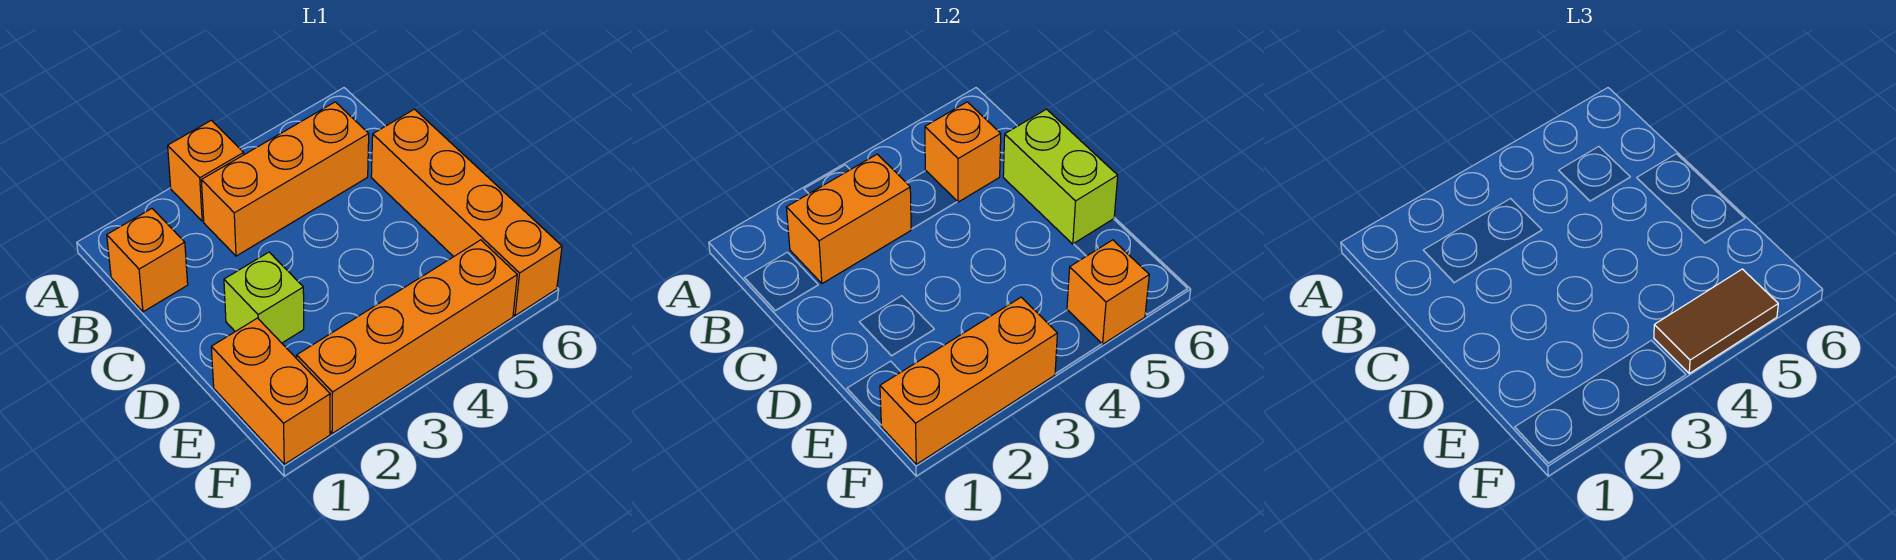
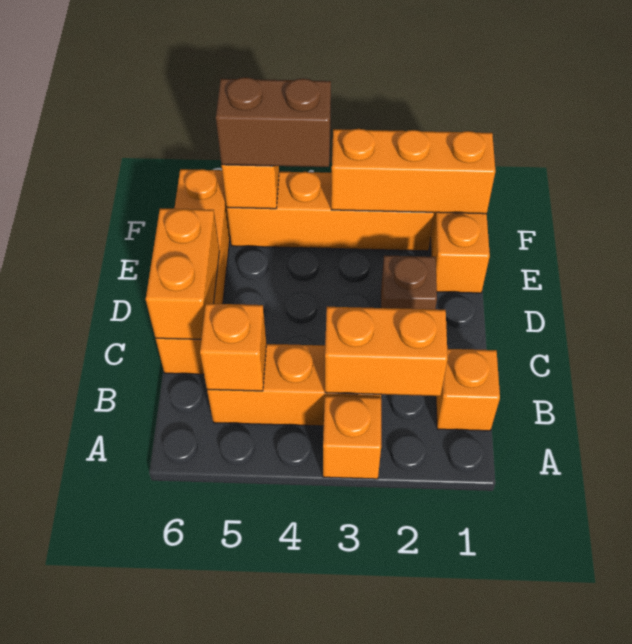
lime 1x2 brick [1003,109,1118,244] -> orange 1x2 brick [146,208,219,339]
lime 1x1 brick [224,252,304,343] -> brown 1x1 brick [381,255,437,309]
brown 1x2 tile [1654,269,1778,373] -> brown 1x2 brick [216,77,331,167]

